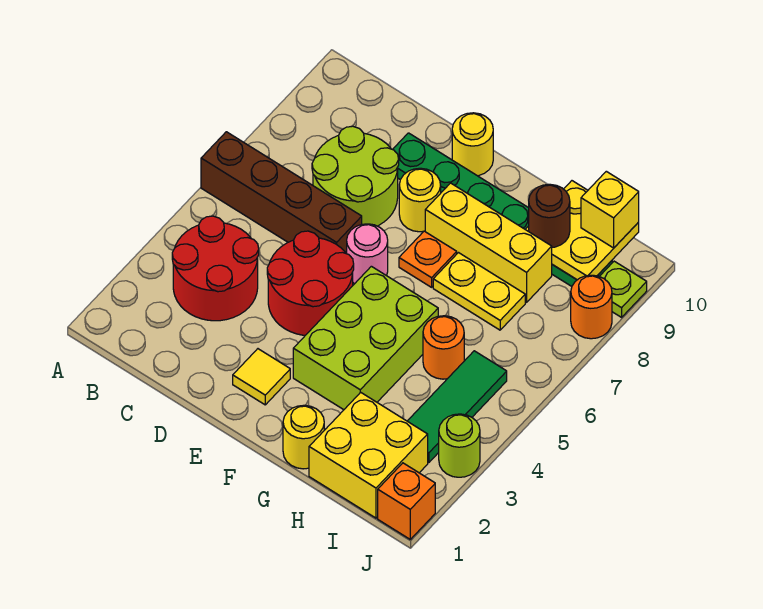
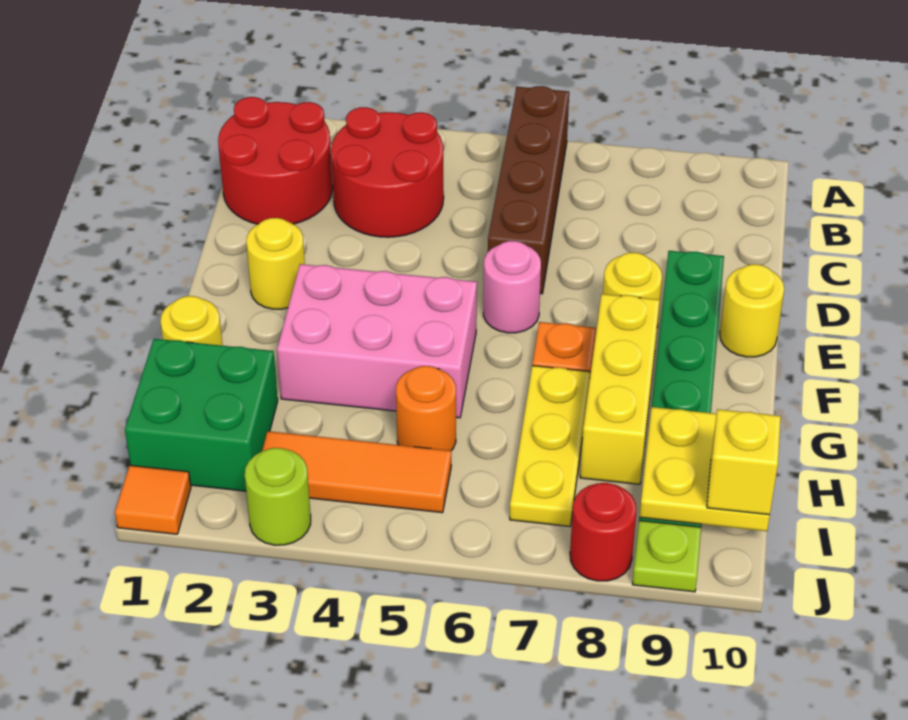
lime 2x2 round brick [312,126,399,226] -> none
red 2x2 round brick [267,231,354,335] -> red 2x2 round brick moved to [218,97,333,224]
yellow 1x1 tile [233,349,290,405] -> yellow 1x1 round brick [246,218,305,309]
lime 2x3 brick [293,266,438,410] -> pink 2x3 brick [277,264,477,418]
yellow 1x2 plate [433,253,525,330] -> yellow 1x3 plate [510,366,590,526]
yellow 2x2 brick [309,392,428,518] -> green 2x2 brick [125,339,278,491]
brown 1x1 round brick [529,184,570,247] -> none
green 1x3 tile [408,351,507,463] -> orange 1x3 tile [262,431,451,513]
orange 1x1 brick [378,463,435,539] -> orange 1x1 tile [115,465,191,534]
orange 1x1 round brick [571,275,612,339] -> red 1x1 round brick [570,483,636,581]

